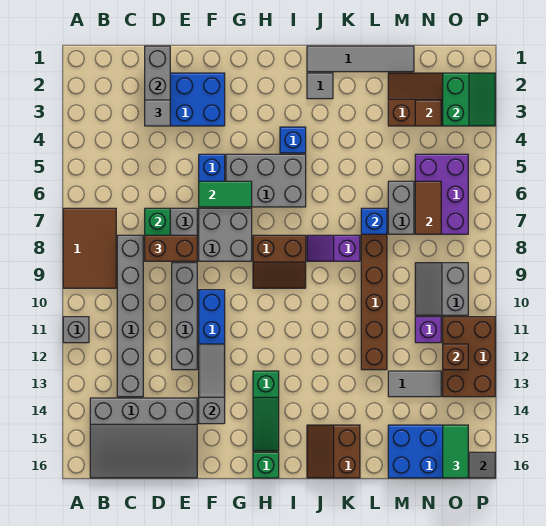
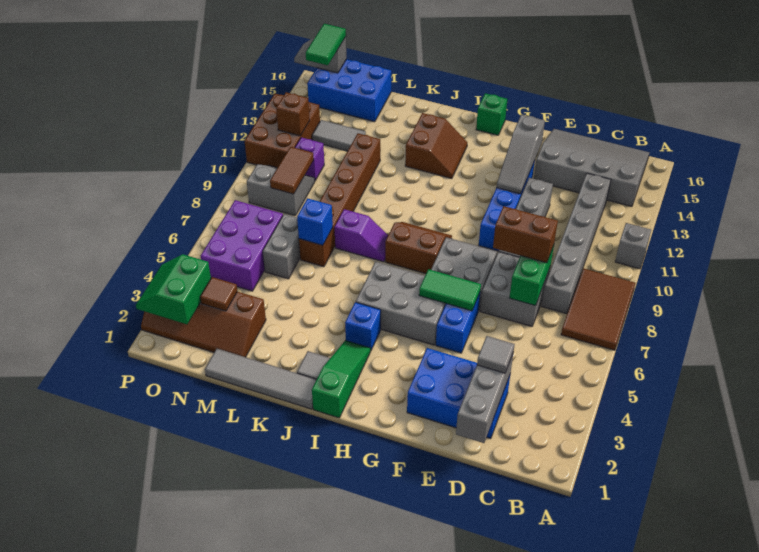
green 1x3 slope [253,371,279,451] -> green 1x3 slope moved to [312,340,371,418]
brown 2x2 slope [307,425,360,478] -> brown 2x2 slope moved to [405,113,467,179]
brown 1x2 tile [415,181,441,234] -> brown 1x2 tile moved to [270,147,314,194]
grey 2x2 slope [415,263,468,315] -> grey 2x2 slope turned to [247,164,315,216]

